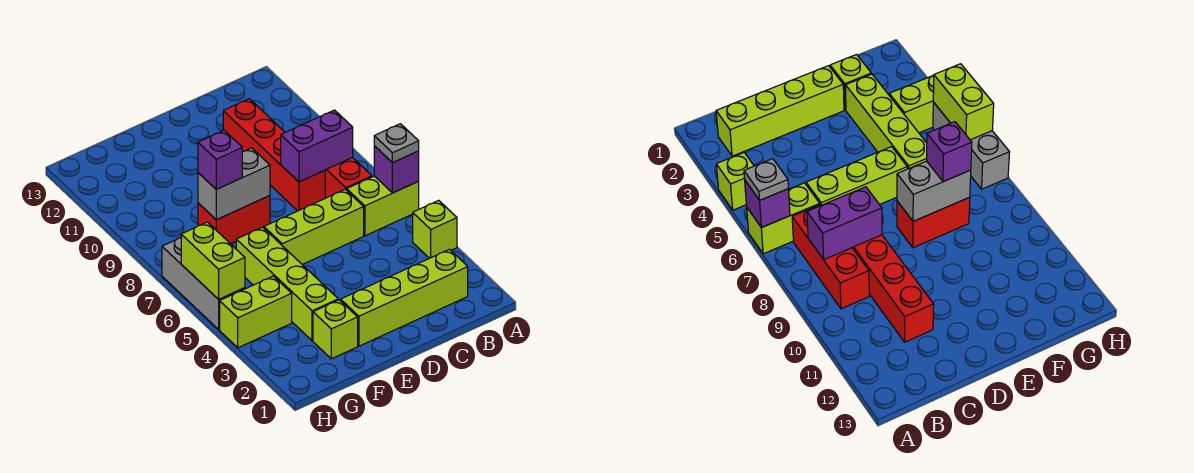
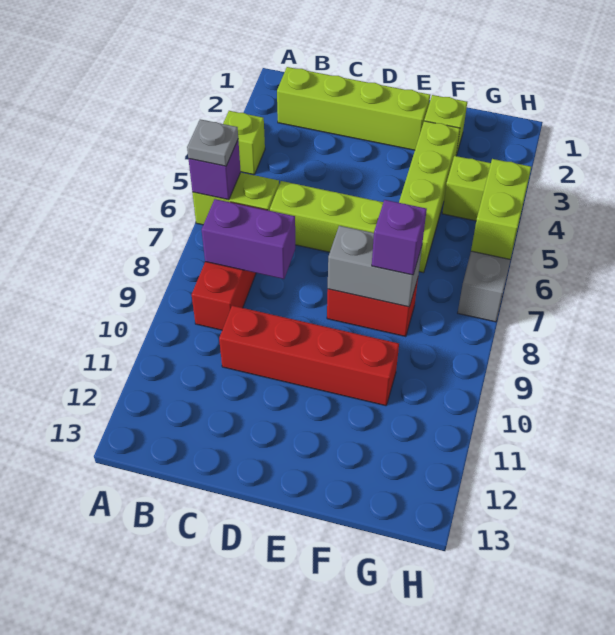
red 1x4 brick [223,99,325,211] -> red 1x4 brick turned to [219,306,399,406]

